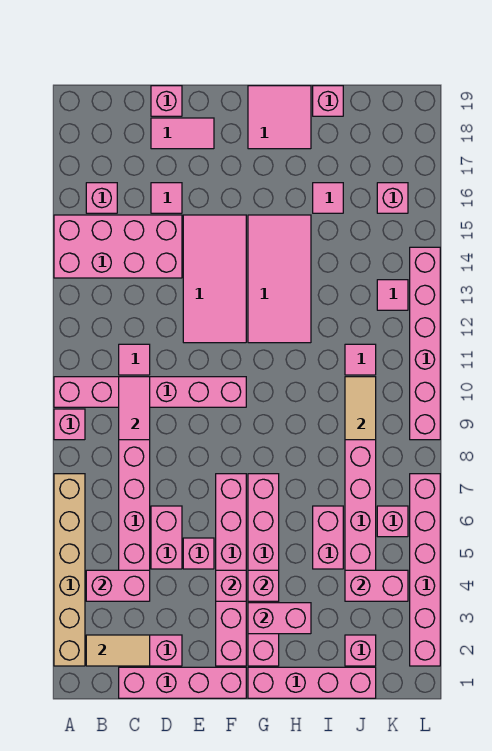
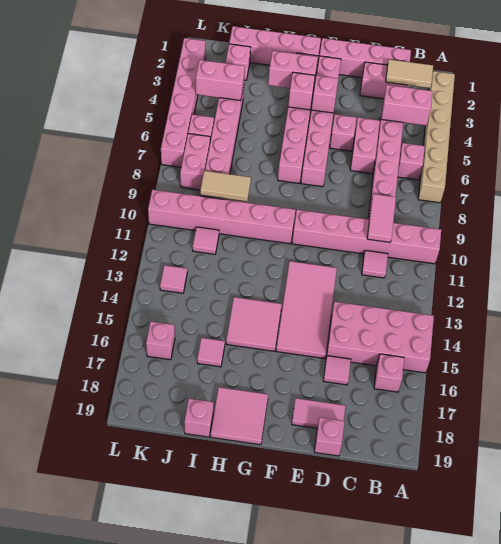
pink 1x1 brick [54,409,85,440] -> pink 1x1 brick moved to [398,143,425,180]
pink 2x4 tile [248,215,311,343] -> pink 2x2 tile [226,297,282,351]
pink 1x2 brick [313,506,343,569] -> pink 1x2 brick moved to [180,134,210,190]
tan 1x2 tile [345,377,376,440] -> tan 1x2 tile turned to [200,171,251,201]
pink 1x6 brick [410,247,440,440] -> pink 1x6 brick turned to [148,190,295,244]

